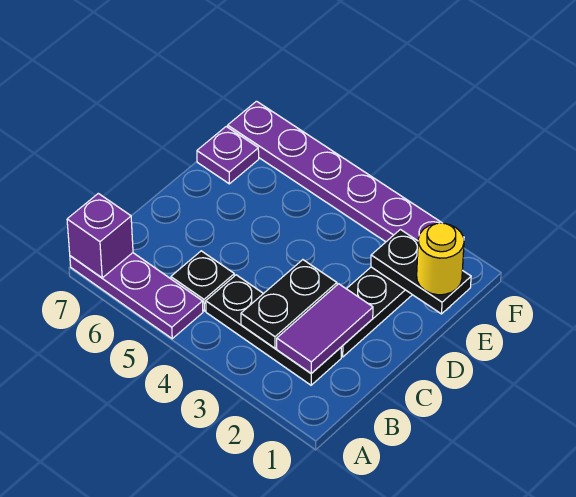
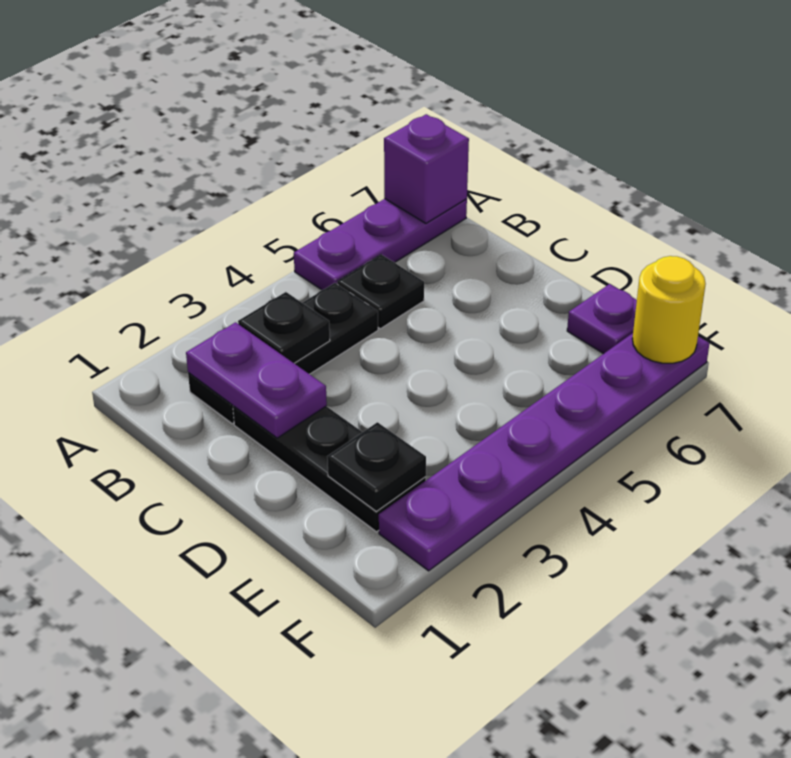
purple 1x2 tile [277,284,373,373] -> purple 1x2 plate [186,322,327,438]
black 1x2 plate [241,260,337,348] -> black 1x1 plate [238,292,330,363]
black 1x2 plate [371,229,471,314] -> black 1x1 plate [327,422,426,511]
yellow 1x1 round brick [417,223,464,295] -> yellow 1x1 round brick moved to [632,256,706,363]

